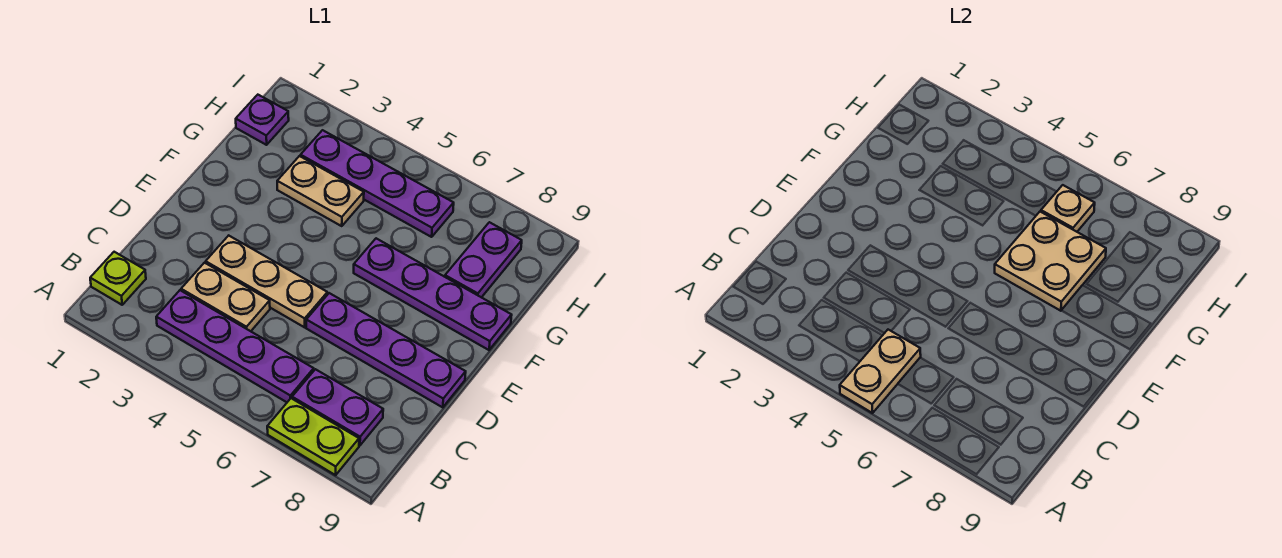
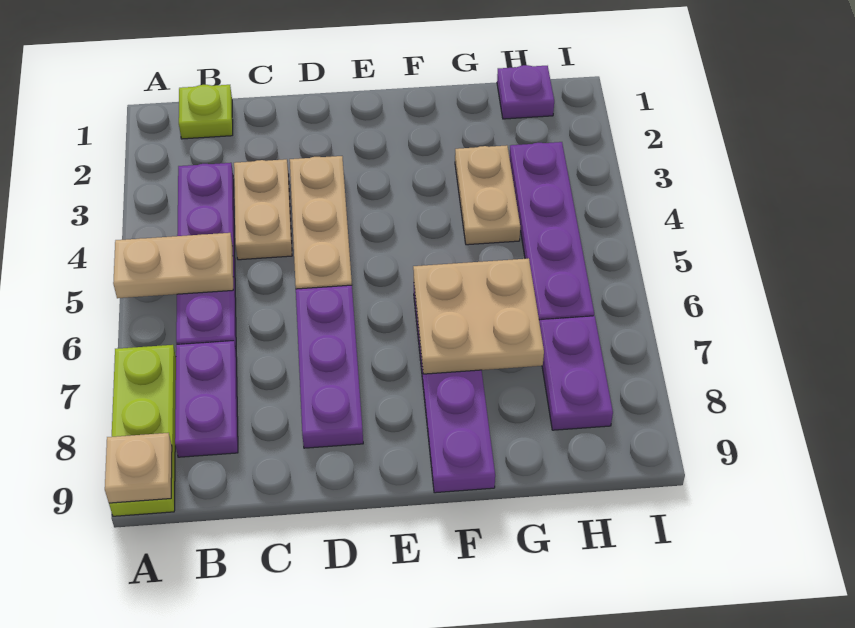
lime 1x2 plate [267,398,359,475] -> lime 1x3 plate [109,345,176,516]
purple 1x4 plate [306,293,466,407] -> purple 1x3 plate [296,285,363,448]
purple 1x2 plate [445,222,522,297] -> purple 1x2 plate turned to [539,316,613,430]
tan 1x1 plate [1041,185,1095,232] -> tan 1x1 plate moved to [105,433,172,503]

